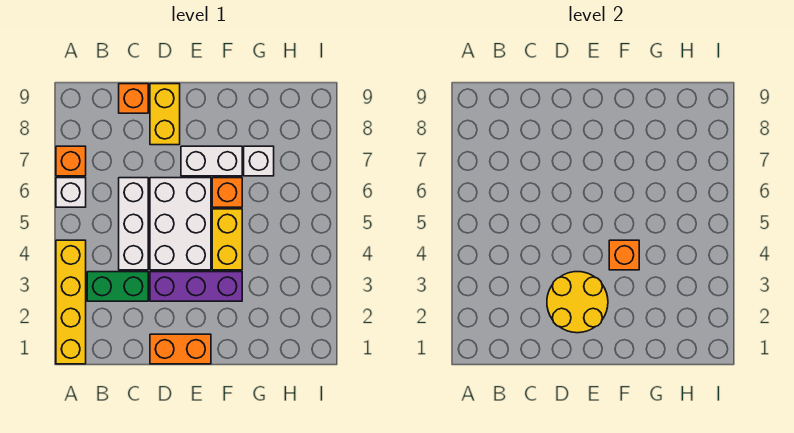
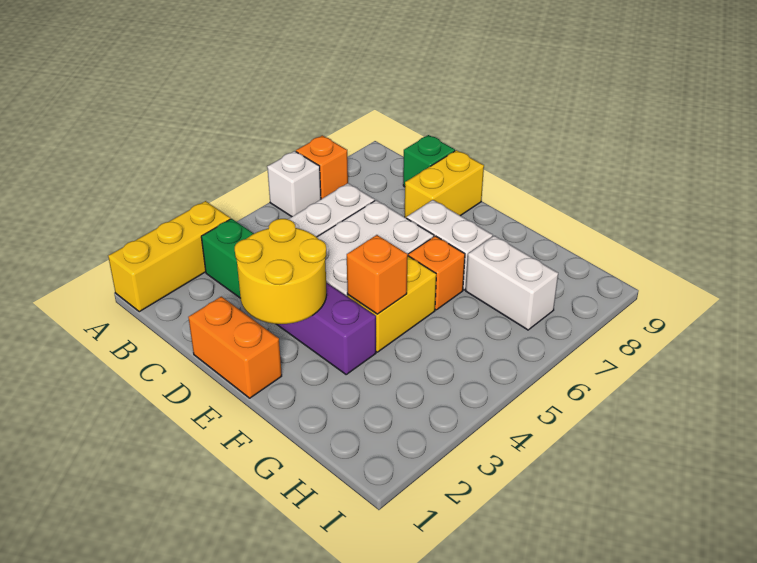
yellow 1x4 brick [56,240,86,364] -> yellow 1x3 brick [108,201,230,312]
orange 1x1 brick [119,84,148,113] -> green 1x1 brick [403,135,455,187]
white 1x1 brick [244,146,274,176] -> white 1x2 brick [466,236,558,330]

